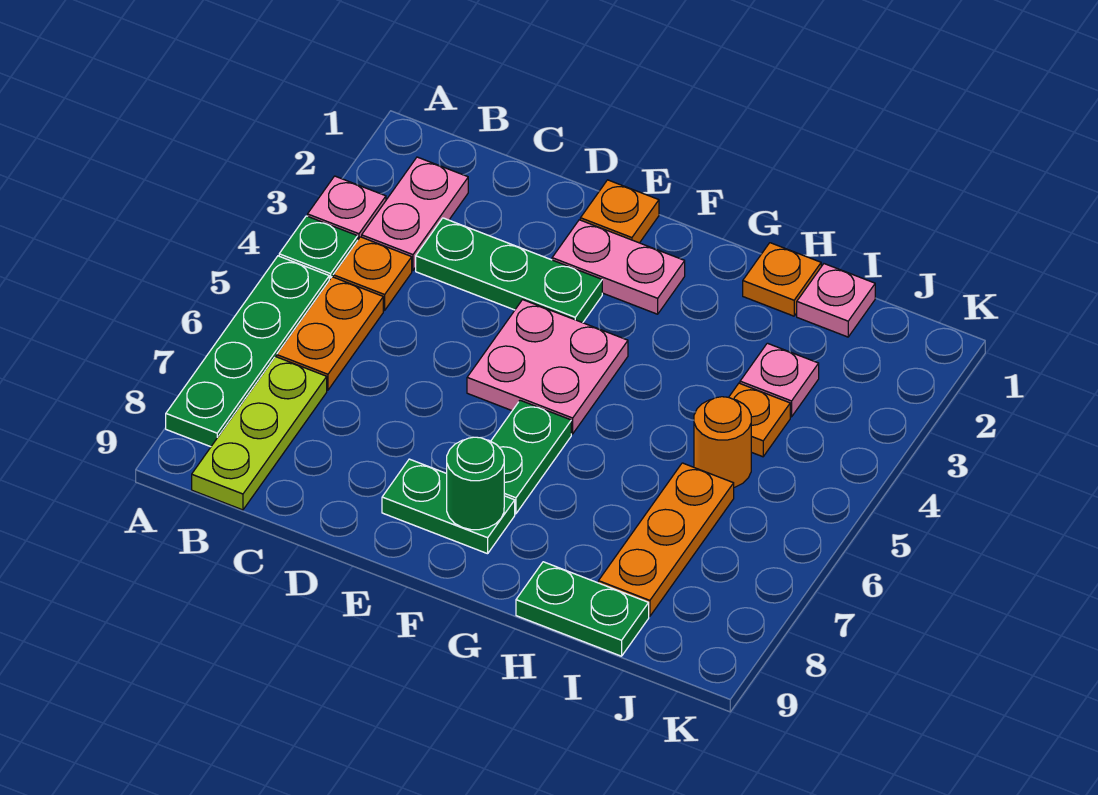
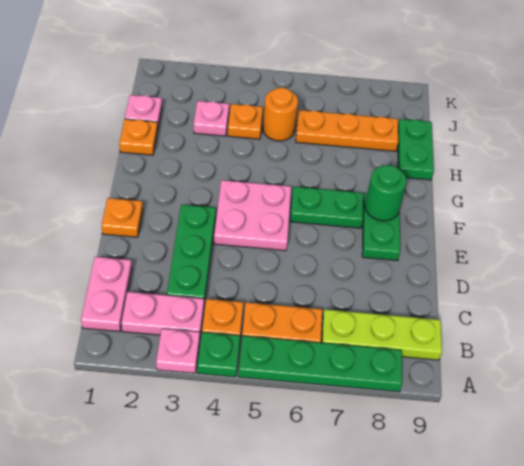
pink 1x2 plate [552,220,685,314] -> pink 1x2 plate moved to [81,257,132,332]

